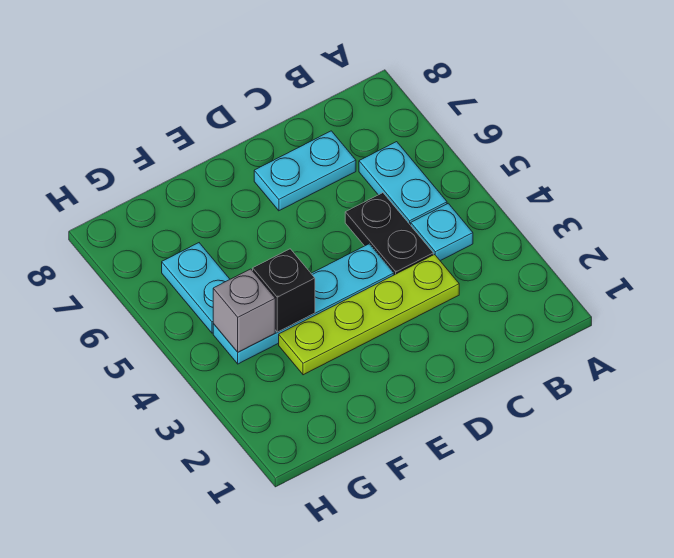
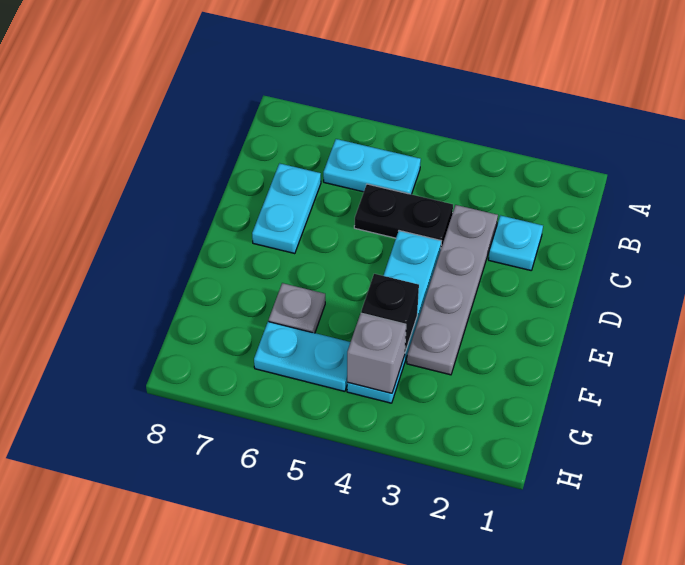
cyan 1x1 plate [411,203,473,261] -> cyan 1x1 plate moved to [489,215,543,270]
lime 1x4 plate [279,255,459,375] -> grey 1x4 plate [407,205,498,375]
none -> grey 1x1 plate [269,283,325,333]

